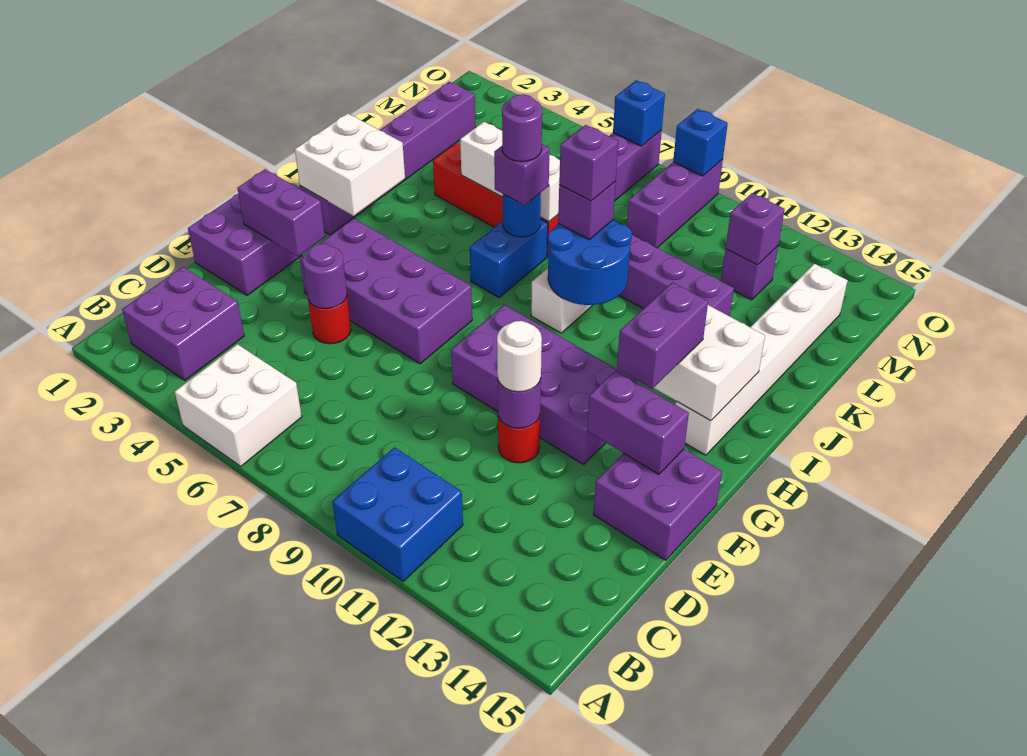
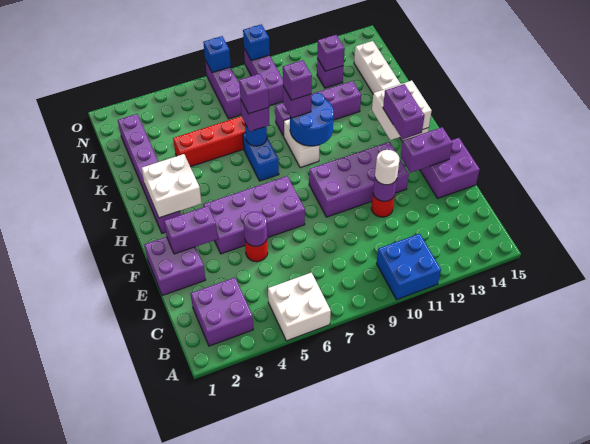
purple 1x1 round brick [502,94,542,162] -> purple 1x1 brick [239,74,269,114]
white 1x3 brick [460,122,560,222] -> none

